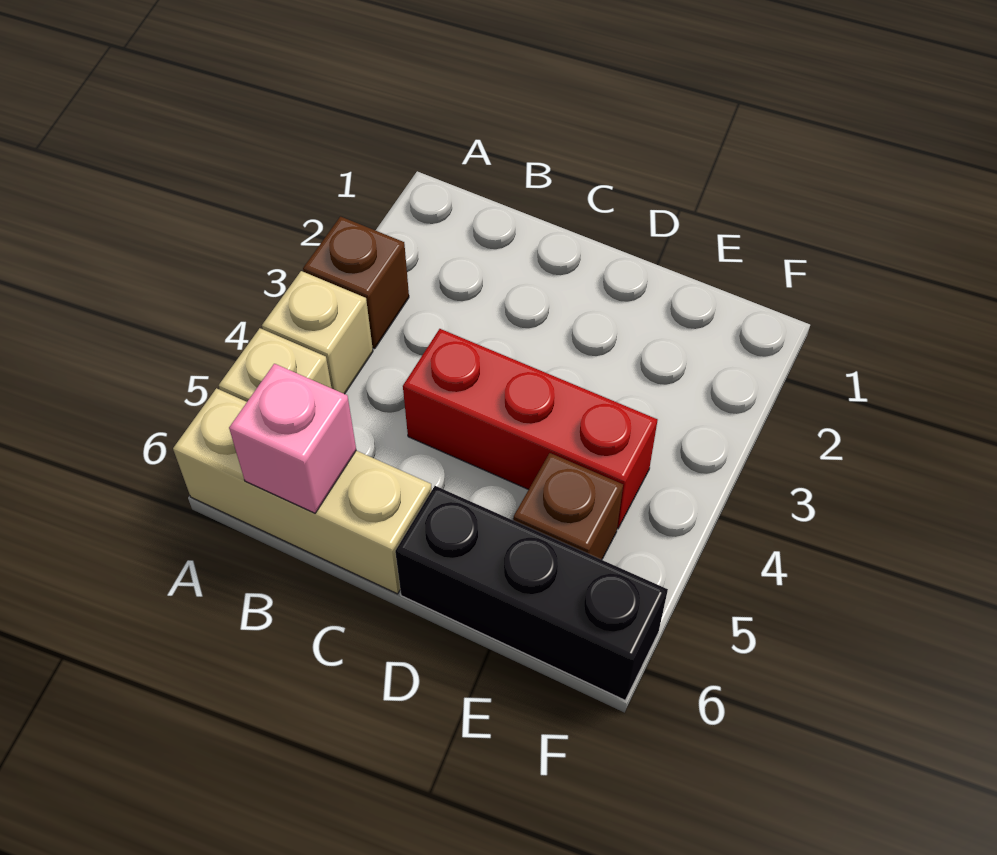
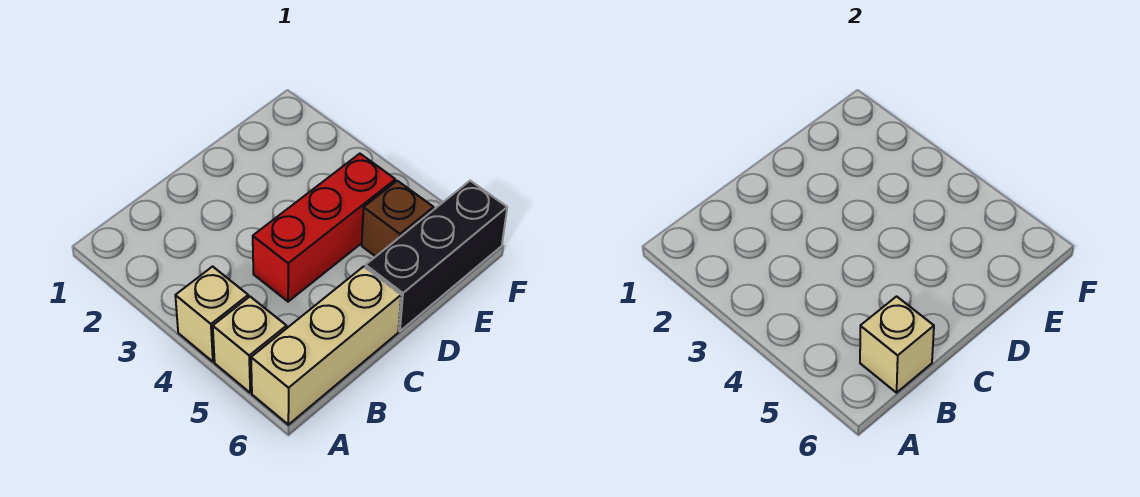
brown 1x1 brick [303,217,409,349] -> none
pink 1x1 brick [229,364,356,513] -> tan 1x1 brick [860,296,934,393]

